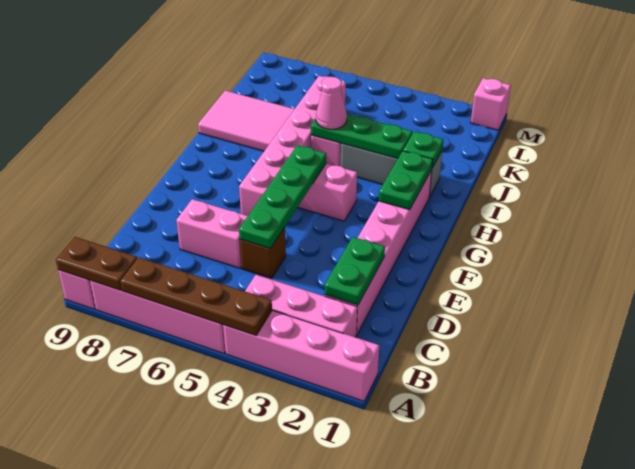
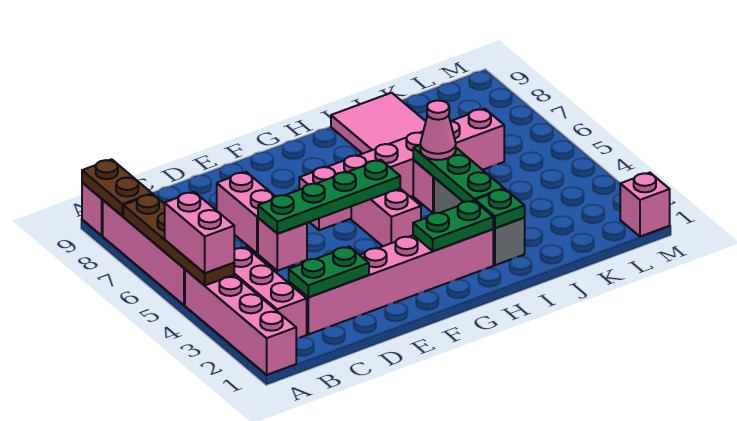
none -> pink 1x2 brick [165,192,234,273]
brown 1x1 brick [240,227,286,278] -> pink 1x1 brick [258,218,307,271]

